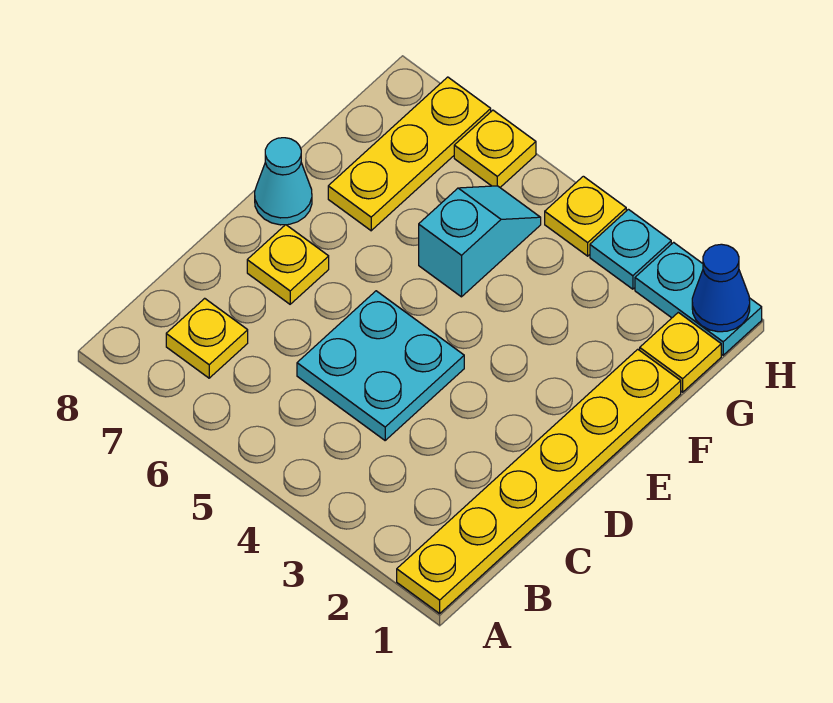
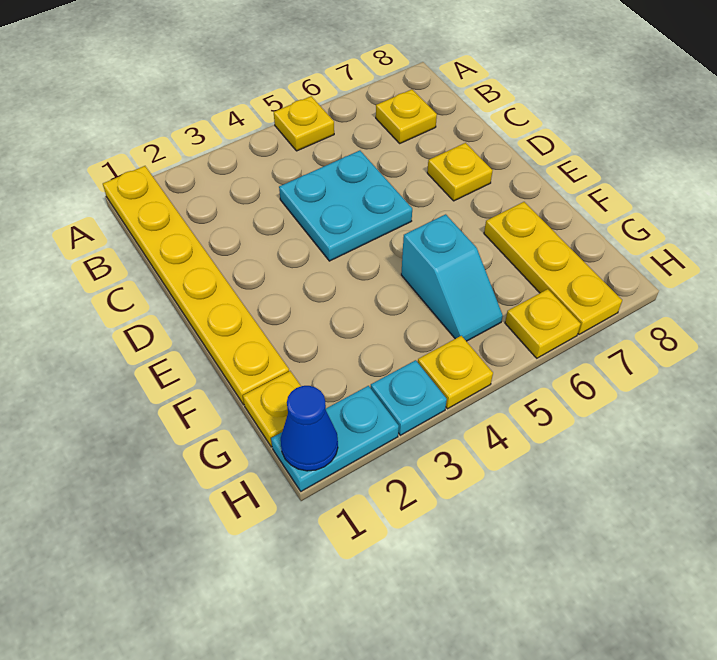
none -> yellow 1x1 plate [274,96,334,151]
cyan 1x1 cone [255,138,312,225] -> none

